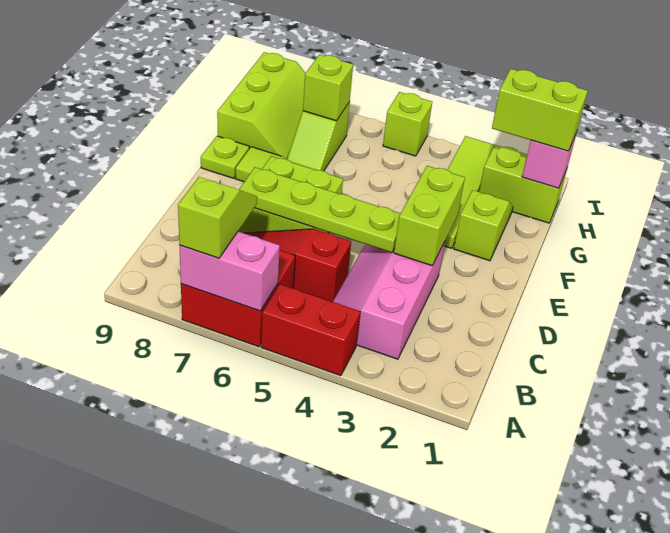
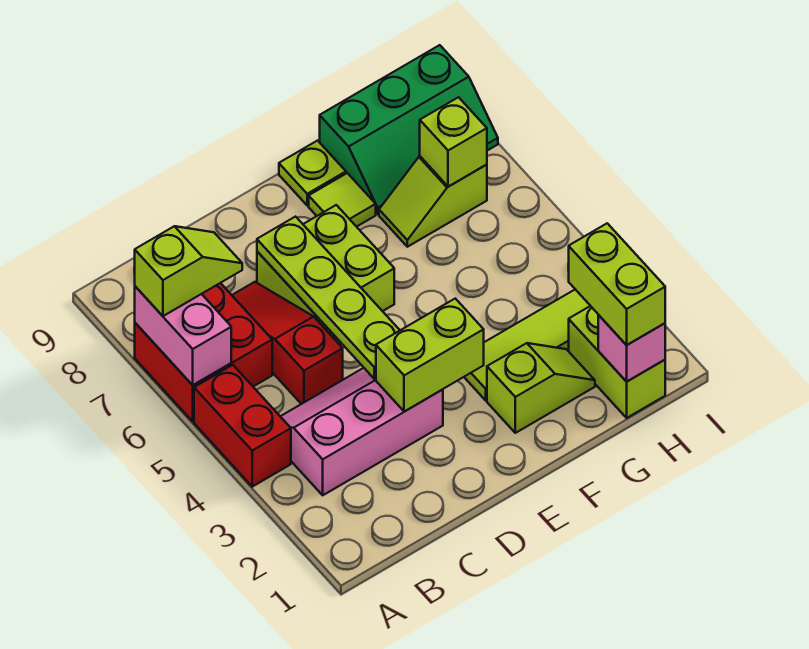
lime 2x3 slope [217,52,305,159] -> green 2x3 slope [320,45,498,214]
lime 1x1 brick [383,92,432,156] -> none

